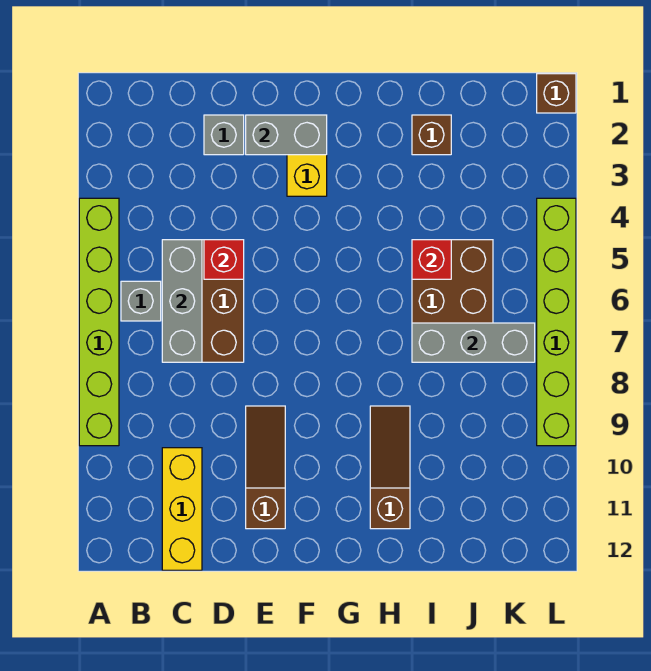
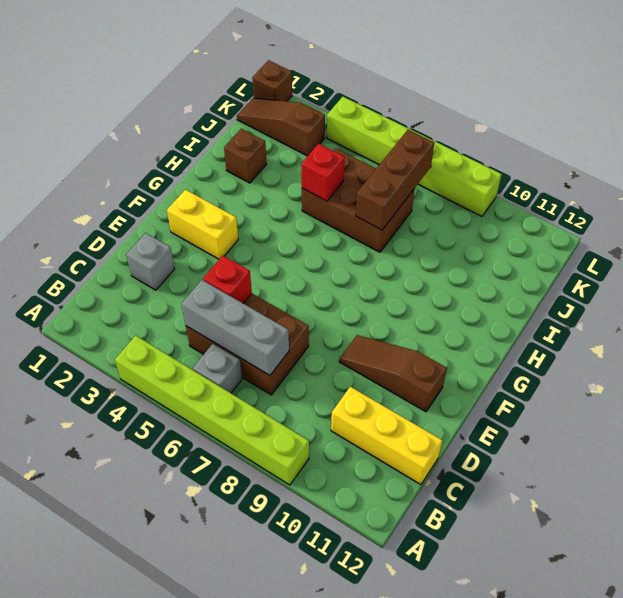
grey 1x2 brick [246,115,327,155] -> none
brown 1x3 slope [370,406,410,529] -> brown 1x3 slope moved to [237,98,325,156]
grey 1x3 brick [412,323,535,362] -> brown 1x3 brick [356,130,435,230]

